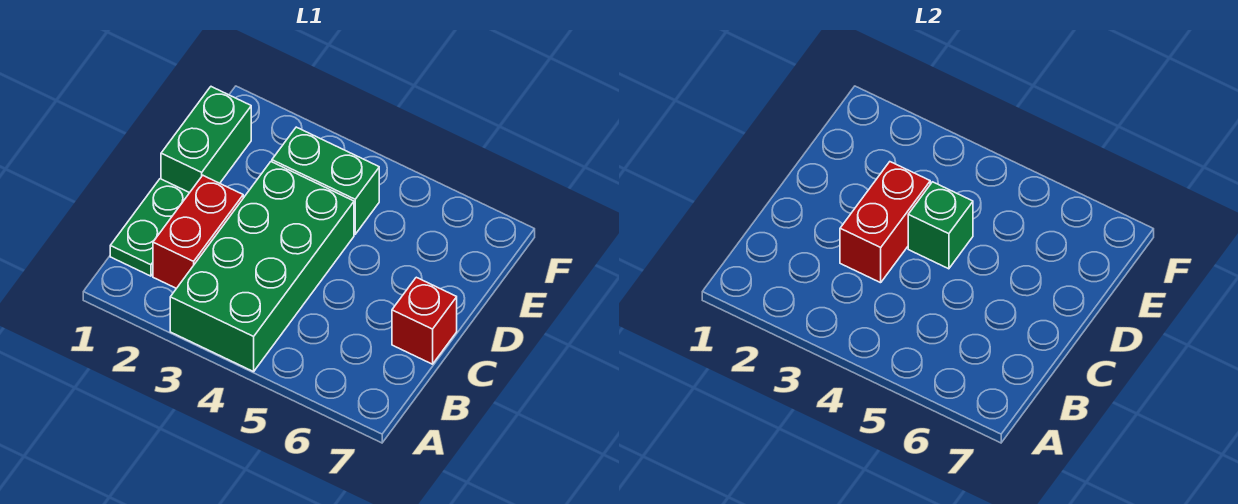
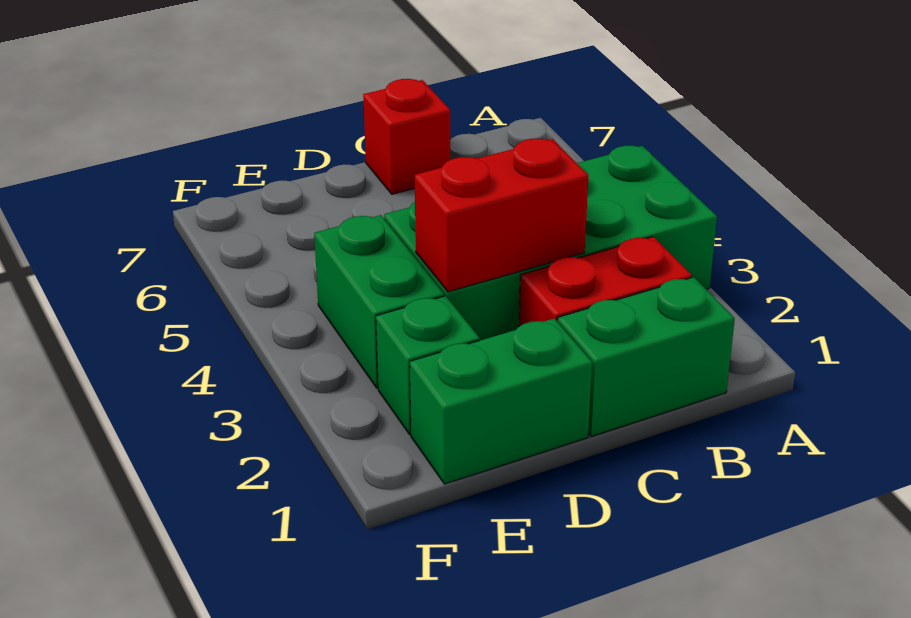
green 1x2 plate [110,179,189,276] -> green 1x2 brick [558,277,735,436]
green 1x1 brick [908,182,973,269] -> green 1x1 brick moved to [376,296,480,434]

